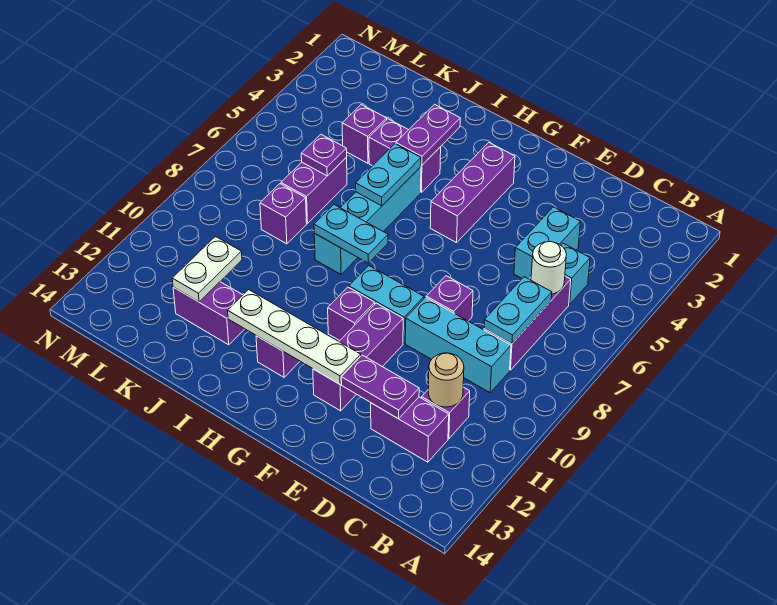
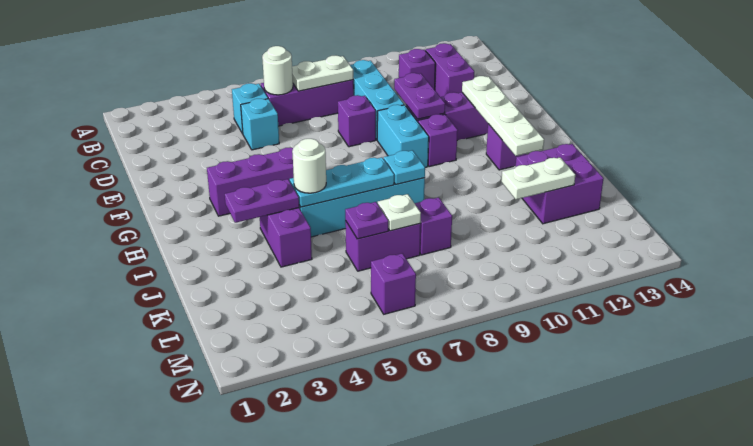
cyan 1x2 plate [484,277,552,344] -> white 1x2 plate [292,55,353,91]
tan 1x1 round brick [428,353,464,407] -> none
cyan 1x2 brick [514,207,580,279] -> cyan 1x1 brick [241,99,279,150]
purple 1x2 plate [341,355,419,419] -> purple 1x2 plate moved to [394,73,445,119]
cyan 1x2 plate [314,205,388,263] -> cyan 1x1 plate [384,150,425,184]
cyan 1x2 plate [356,144,421,206] -> cyan 1x3 plate [290,157,394,207]
none -> white 1x1 round brick [292,139,326,193]
purple 1x2 brick [173,282,244,345] -> purple 2x2 brick [516,144,604,224]
purple 1x1 brick [342,105,387,163] -> purple 1x1 brick moved to [371,253,416,314]
none -> white 1x1 plate [378,194,421,231]

